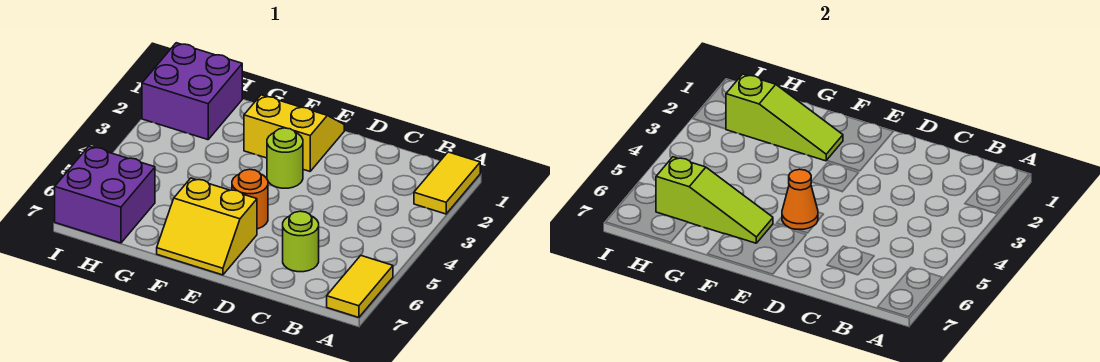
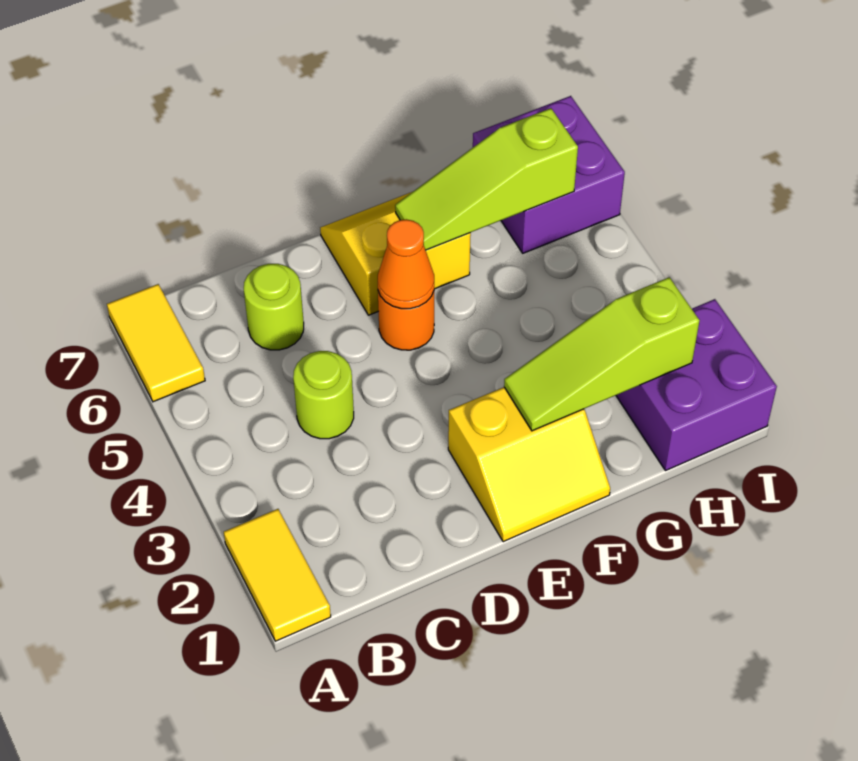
lime 1x1 round brick [267,128,303,188] -> lime 1x1 round brick moved to [293,351,354,439]

